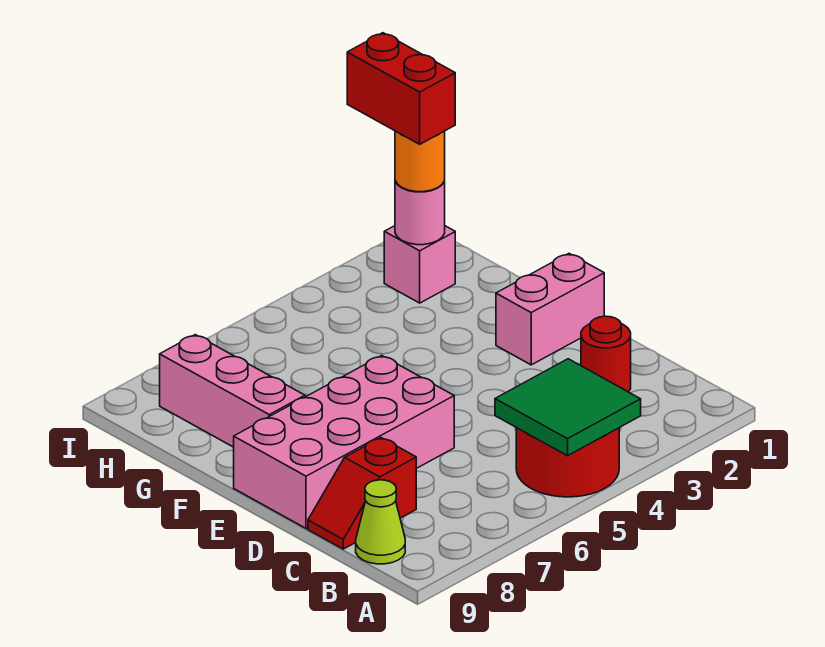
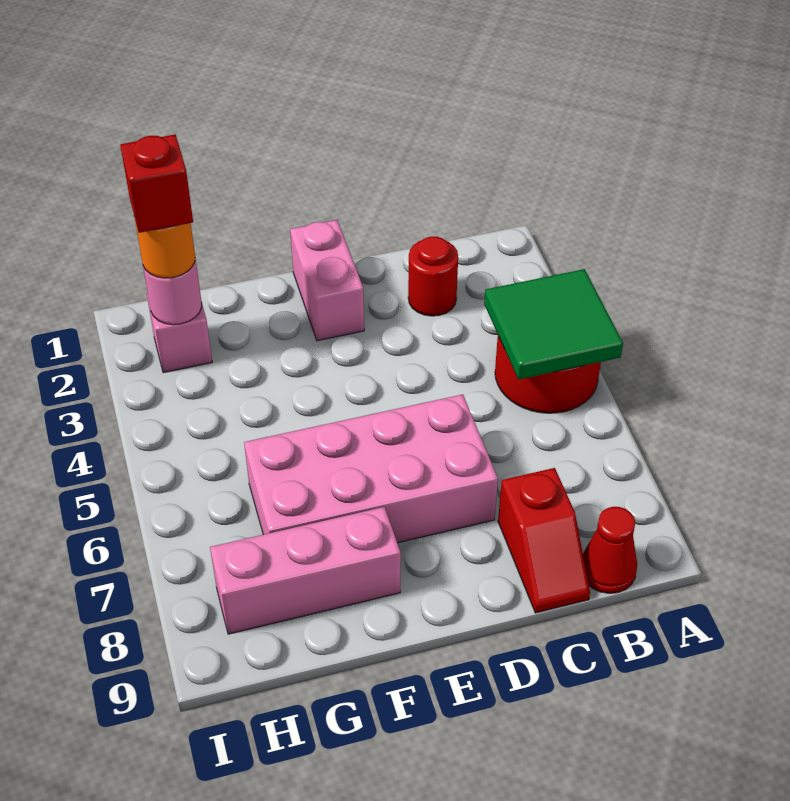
lime 1x1 cone [356,480,405,564] -> red 1x1 cone [583,507,637,593]
pink 2x4 brick [234,355,454,529] -> pink 2x4 brick turned to [244,394,498,543]
red 1x2 brick [347,33,455,144] -> red 1x1 brick [120,135,193,233]

